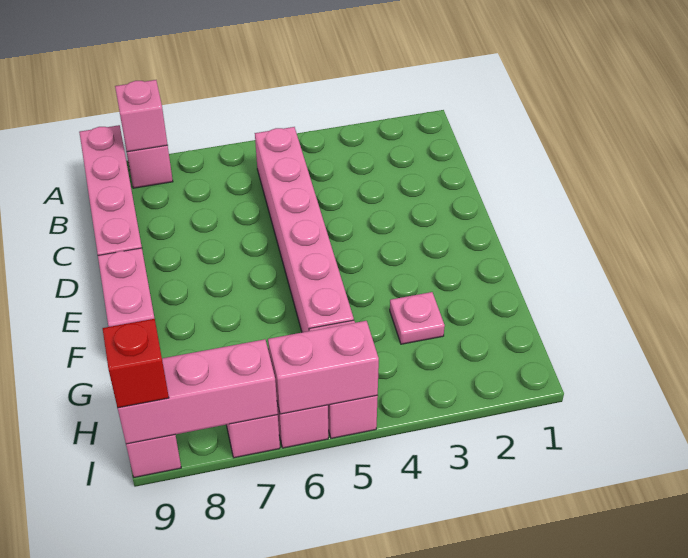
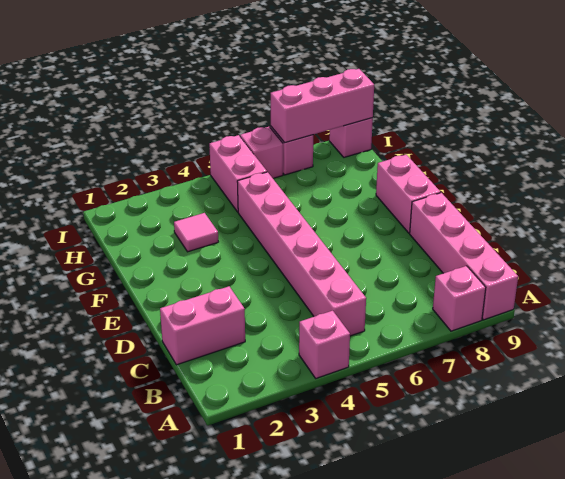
pink 1x1 brick [115,80,168,152] -> pink 1x1 brick moved to [299,311,350,378]
pink 1x1 plate [390,292,445,344] -> pink 1x1 tile [174,213,218,252]
pink 1x2 brick [268,321,379,414] -> pink 1x2 brick moved to [160,286,245,365]
red 1x1 brick [103,319,169,408] -> none

